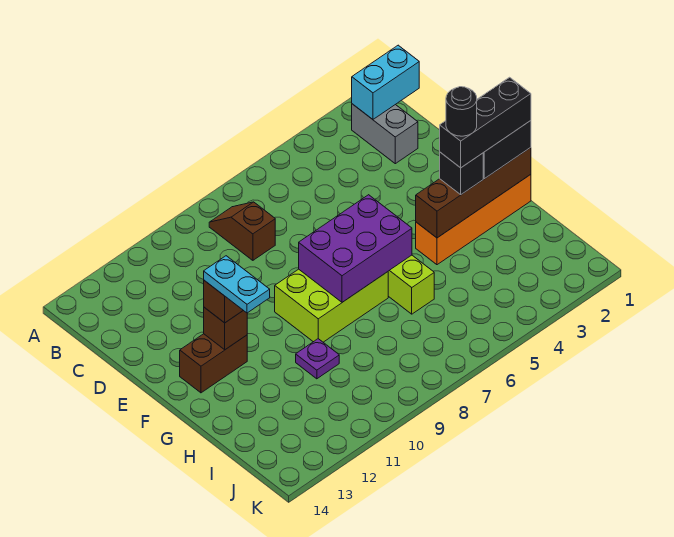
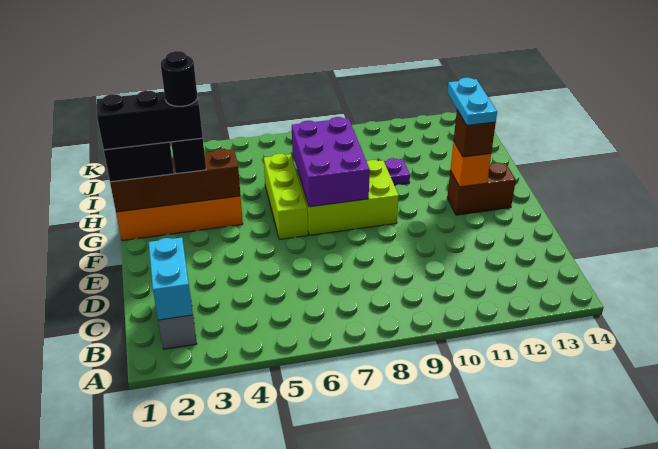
cyan 1x2 brick [352,45,419,119] -> cyan 1x2 brick turned to [149,237,193,320]
brown 1x2 slope [209,202,275,260] -> none
purple 2x3 brick [299,195,412,302] -> purple 2x3 brick turned to [292,117,370,207]
brown 1x1 brick [204,307,247,350] -> orange 1x1 brick [450,141,491,187]

